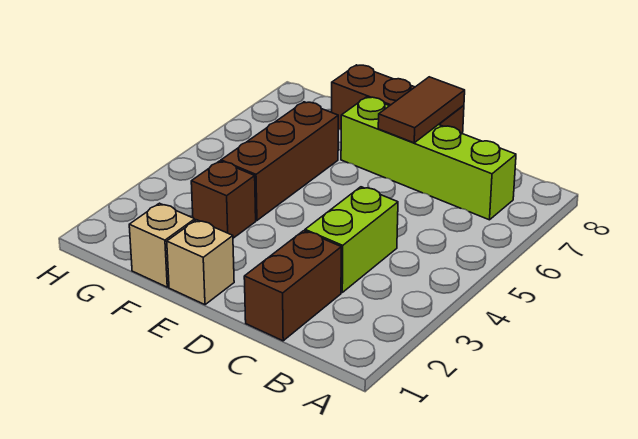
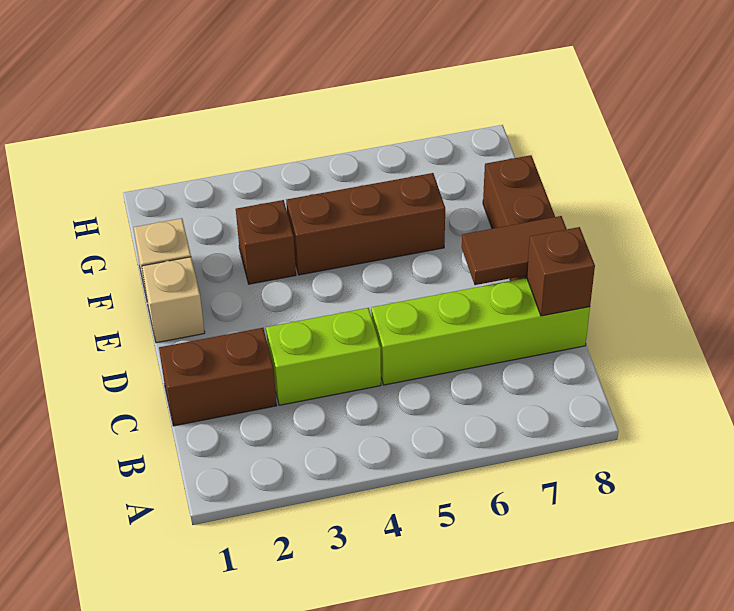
lime 1x4 brick [341,97,516,220] -> lime 1x4 brick turned to [371,278,590,385]
none -> brown 1x1 brick [527,227,595,316]

